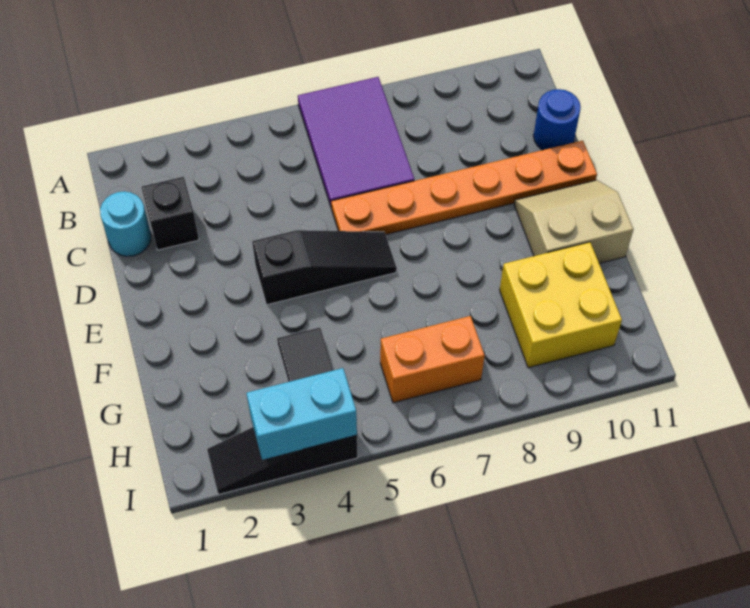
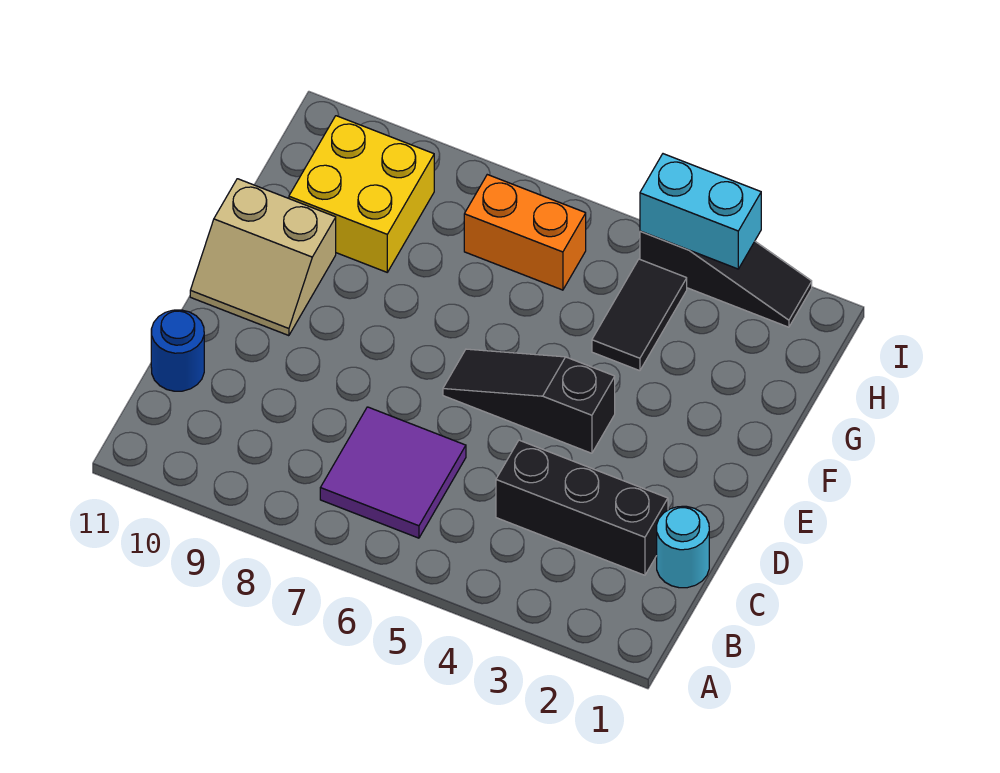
purple 2x3 tile [298,77,414,208] -> purple 2x2 tile [320,407,466,538]
black 1x1 brick [142,177,199,250] -> black 1x3 brick [496,440,668,575]
orange 1x6 plate [331,141,597,235] -> none

